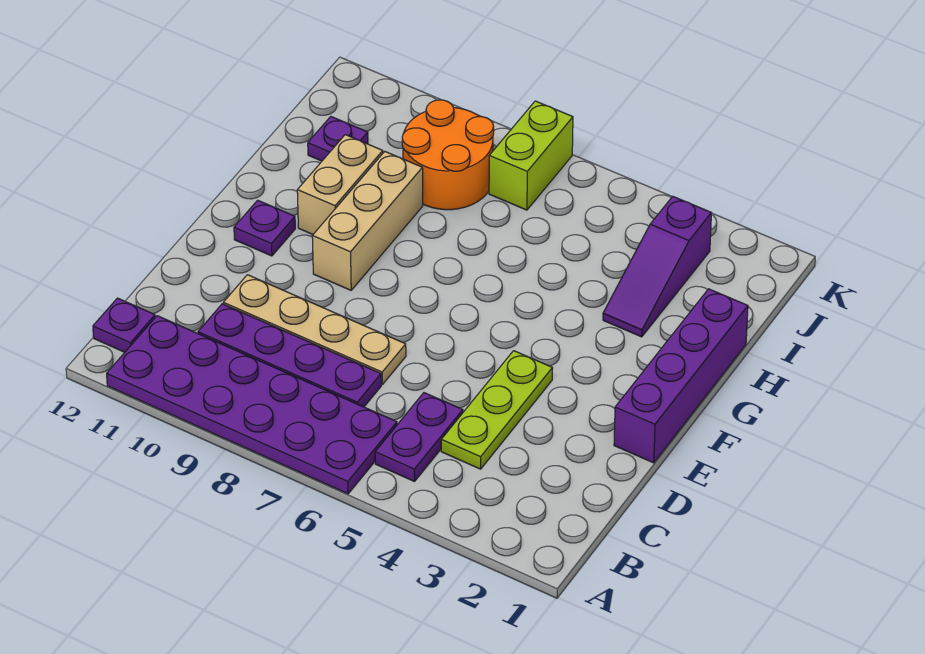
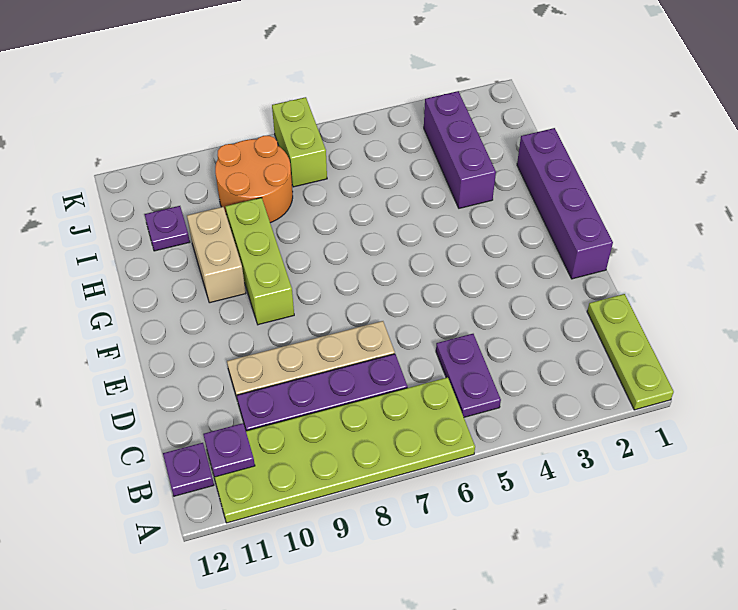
purple 2x6 plate [107,316,397,494] -> lime 2x6 plate [207,377,475,523]
lime 1x3 plate [441,351,553,469] -> lime 1x3 plate moved to [587,294,674,410]
tan 1x3 brick [312,151,423,290] -> lime 1x3 brick [225,198,294,325]
purple 1x1 plate [234,200,295,256] -> purple 1x1 plate moved to [203,423,255,477]
purple 1x3 slope [603,197,711,337] -> purple 1x3 brick [424,91,496,208]

